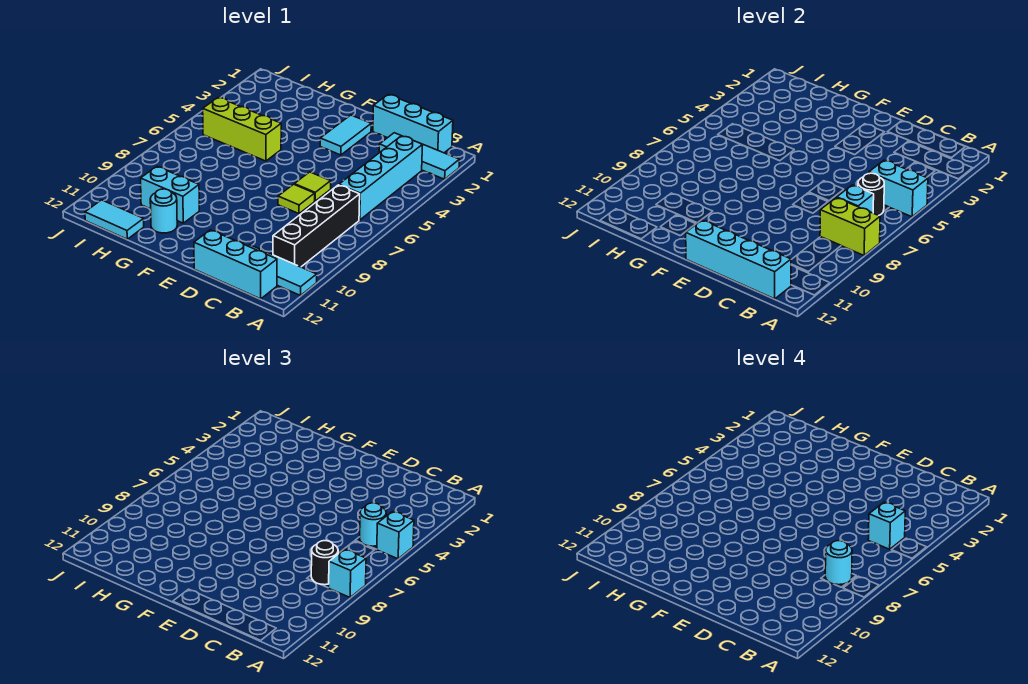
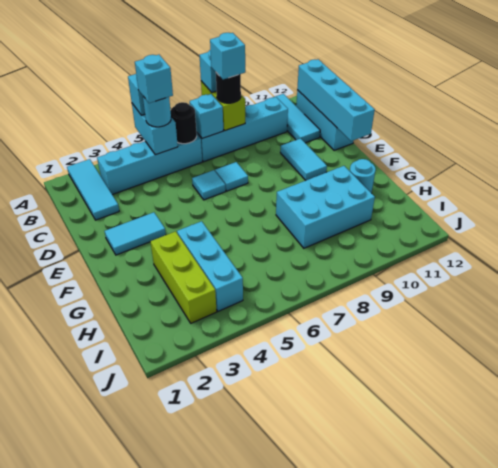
cyan 1x3 brick [373,95,453,153] -> cyan 1x3 brick moved to [177,221,243,311]
black 1x4 brick [273,185,360,267] -> cyan 1x4 brick [196,97,288,162]
cyan 1x1 round brick [825,541,852,585] -> cyan 1x1 brick [210,33,245,79]
lime 1x1 tile [294,172,331,201] -> cyan 1x1 tile [192,170,226,200]
lime 1x1 tile [278,184,315,214] -> cyan 1x1 tile [215,162,248,191]
lime 1x3 brick [203,97,281,161] -> lime 1x3 brick moved to [150,231,217,323]
cyan 1x2 brick [141,166,199,223] -> cyan 2x3 brick [276,166,375,248]
cyan 1x2 tile [85,200,144,239] -> cyan 1x2 tile moved to [280,139,327,180]

